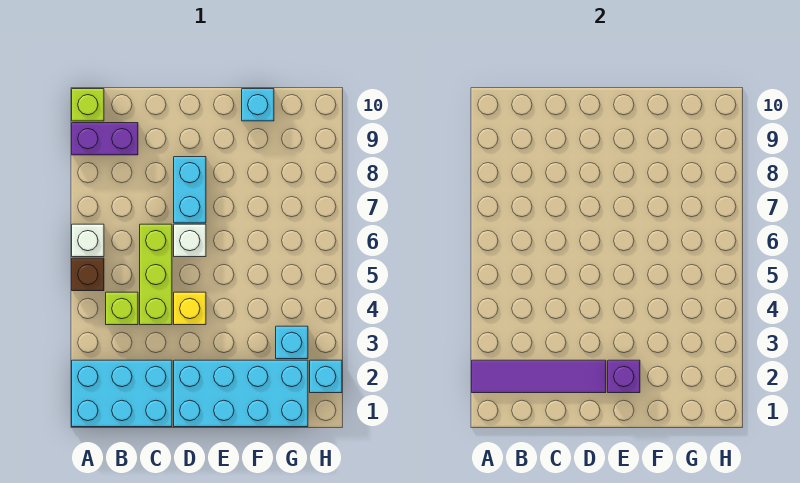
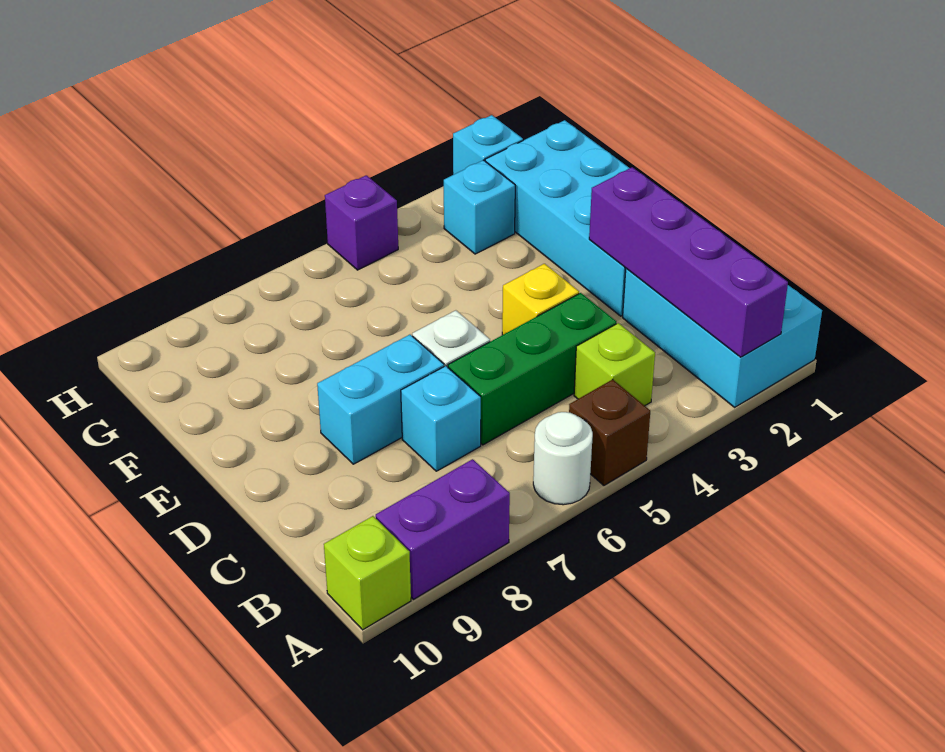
purple 1x4 tile [472,360,606,393] -> purple 1x4 brick [589,167,788,357]
white 1x1 brick [72,224,104,257] -> white 1x1 round brick [533,412,593,505]
purple 1x2 brick [72,123,138,155] -> purple 1x2 brick turned to [376,459,510,599]
lime 1x3 brick [140,224,172,325] -> green 1x3 brick [448,293,616,445]
purple 1x1 brick [608,360,640,393] -> purple 1x1 brick moved to [325,175,398,270]
cyan 1x1 brick [242,89,274,121] -> cyan 1x1 brick moved to [401,366,481,471]

